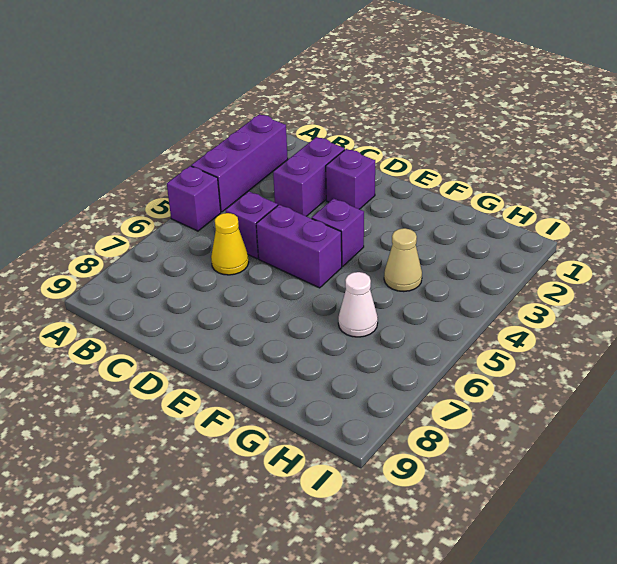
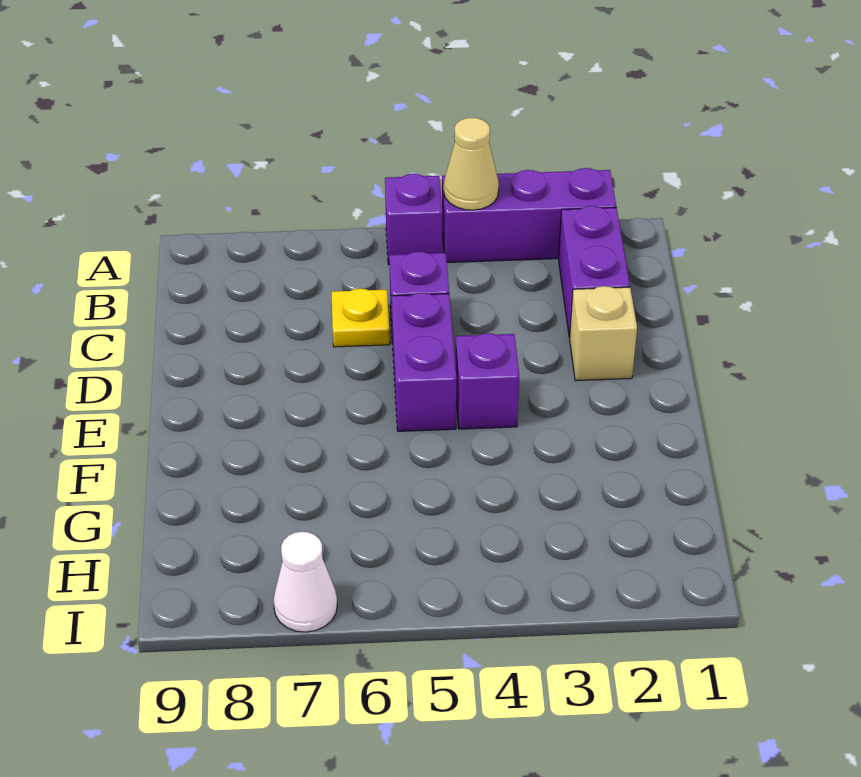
purple 1x2 brick [273,137,345,216] -> purple 1x2 brick turned to [559,206,630,338]
yellow 1x1 cone [211,213,249,275] -> yellow 1x1 plate [332,289,390,347]
purple 1x1 brick [326,149,375,209] -> tan 1x1 brick [570,286,637,381]
tan 1x1 cone [384,228,422,292] -> tan 1x1 cone moved to [444,118,499,210]
white 1x1 cone [338,272,378,337] -> white 1x1 cone moved to [273,532,337,632]

